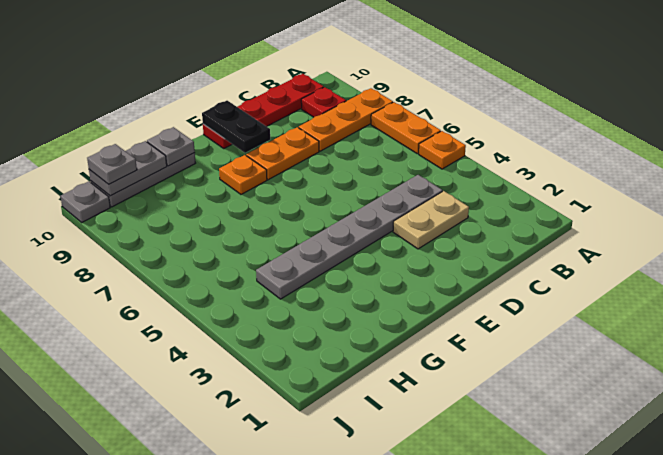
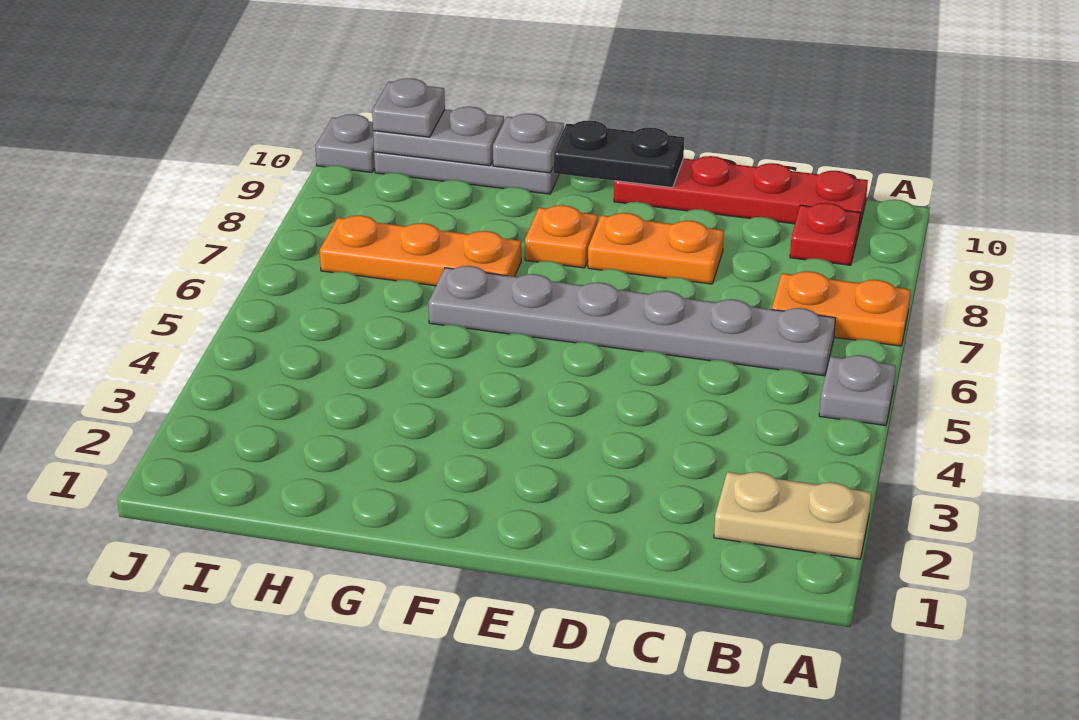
orange 1x1 plate [419,131,466,169] -> grey 1x1 plate [819,355,896,425]
orange 1x2 plate [371,102,441,154] -> orange 1x2 plate turned to [772,271,911,346]
orange 1x3 plate [299,88,393,151] -> orange 1x3 plate moved to [320,215,521,286]
tan 1x2 plate [393,191,469,249] -> tan 1x2 plate moved to [714,472,871,559]
grey 1x6 plate [256,175,443,299] -> grey 1x6 plate moved to [428,266,835,376]
black 1x2 plate [202,101,270,153] -> black 1x2 plate turned to [553,120,684,188]

